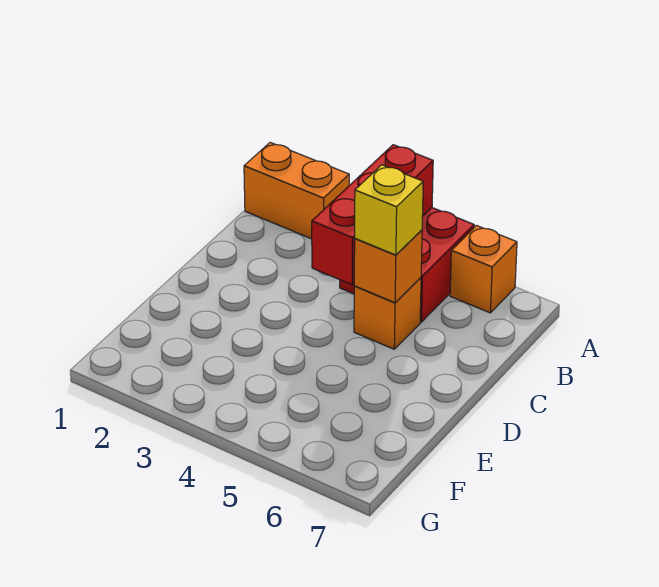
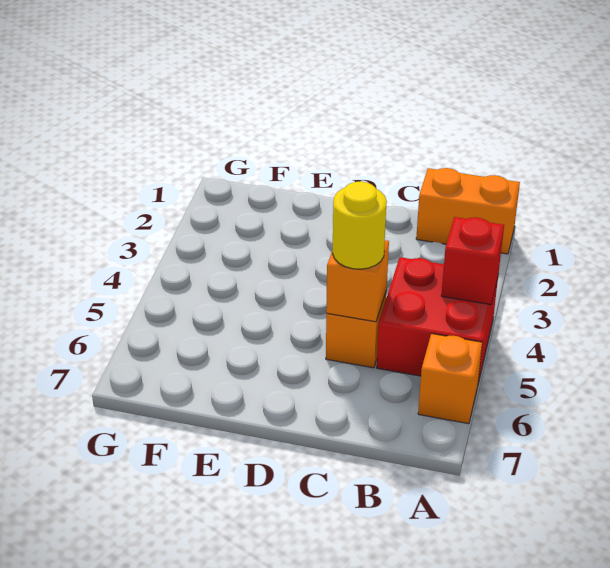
orange 1x2 brick [244,142,349,239] -> orange 1x2 brick turned to [416,168,520,254]
red 1x3 brick [312,145,433,285] -> red 1x1 brick [441,217,504,305]
yellow 1x1 brick [355,165,423,255] -> yellow 1x1 round brick [332,182,387,269]

